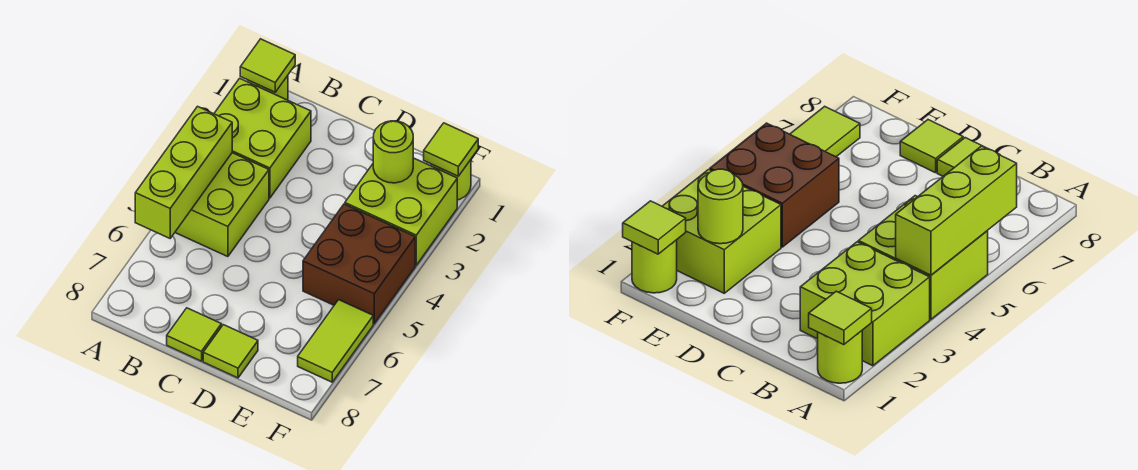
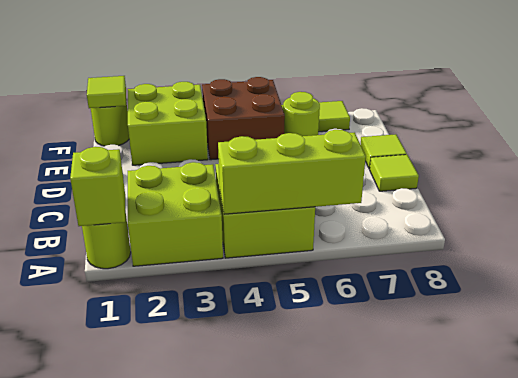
lime 1x1 tile [240,39,295,92] -> lime 1x1 brick [70,147,125,226]
lime 1x1 round brick [373,121,413,183] -> lime 1x1 round brick moved to [283,92,320,136]

